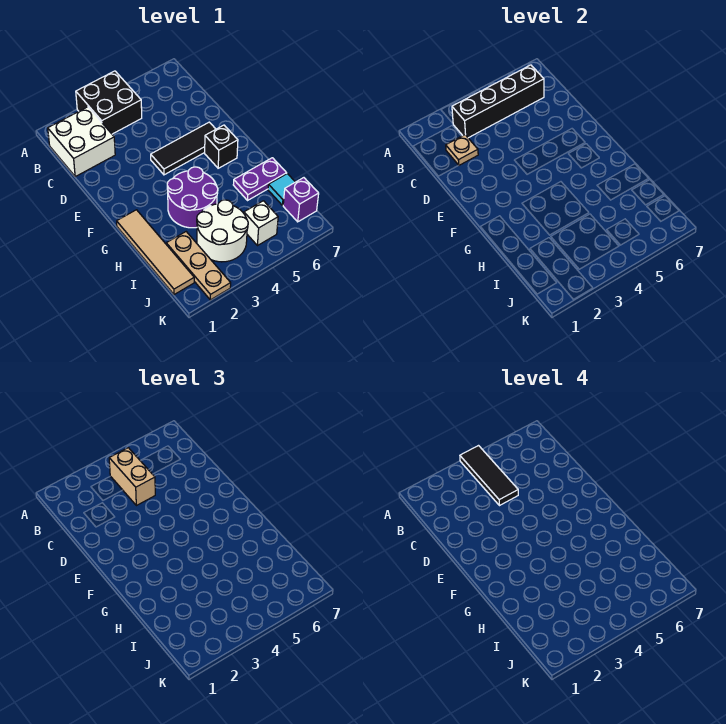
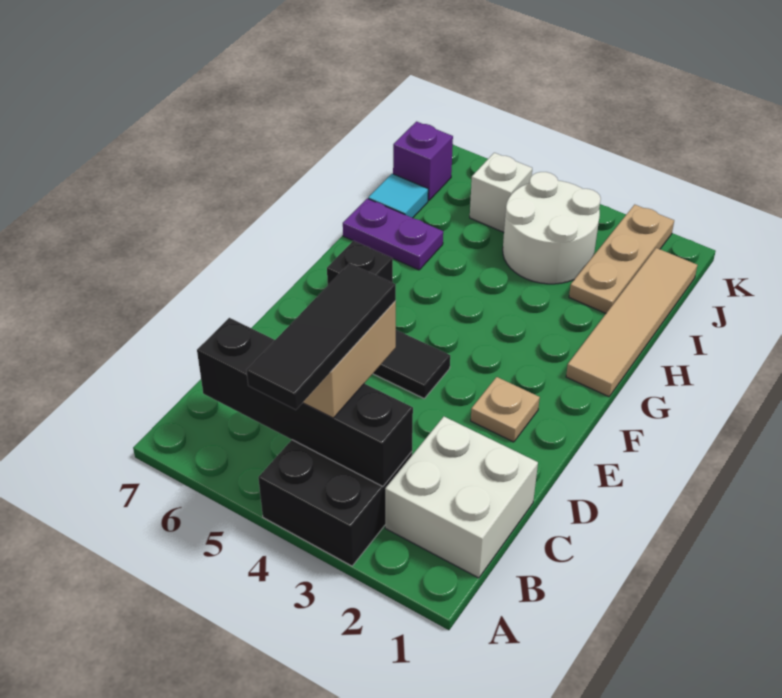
tan 1x1 plate [446,135,478,165] -> tan 1x1 plate moved to [471,377,540,442]
purple 2x2 round brick [167,167,218,228] -> none

